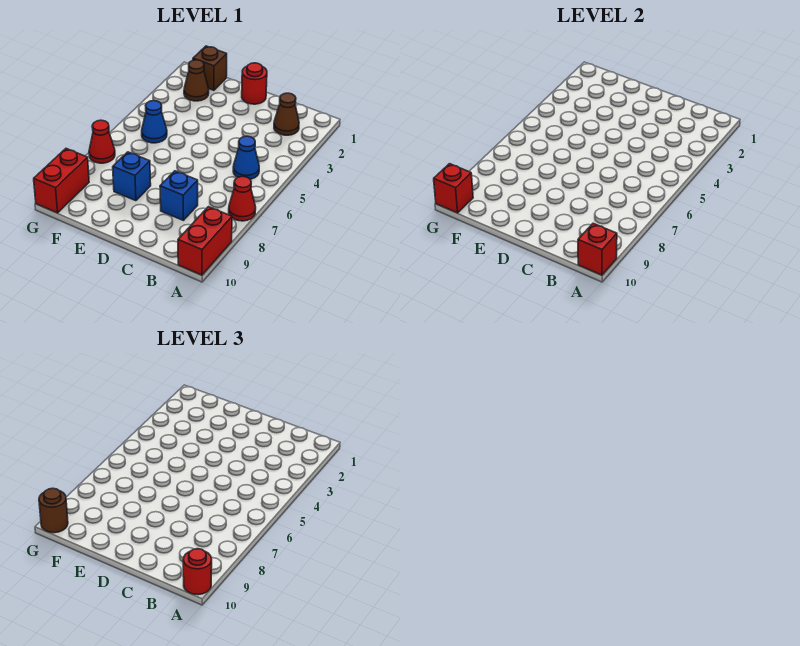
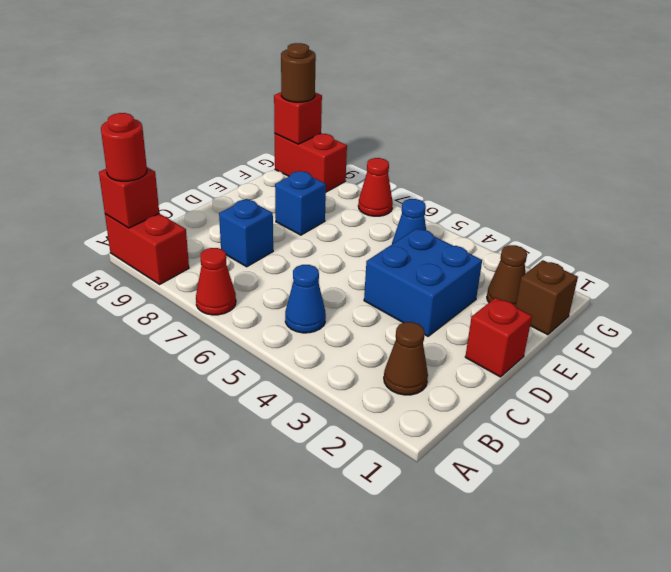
red 1x1 round brick [242,63,267,104] -> red 1x1 brick [465,298,532,377]
none -> blue 2x2 brick [364,228,482,336]

